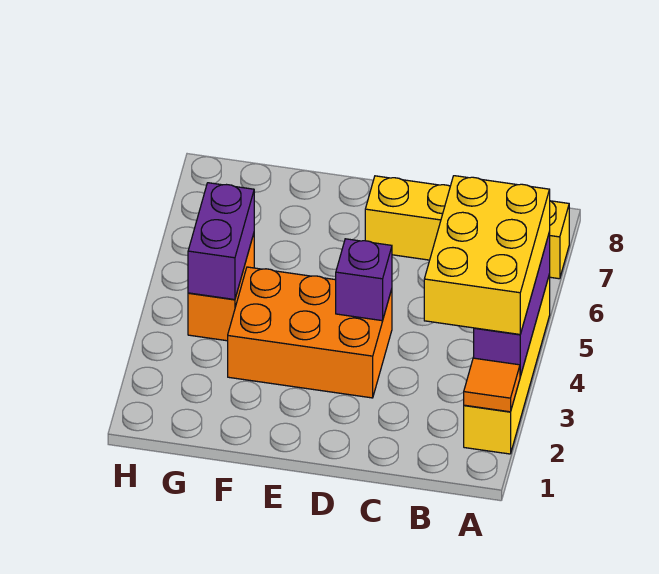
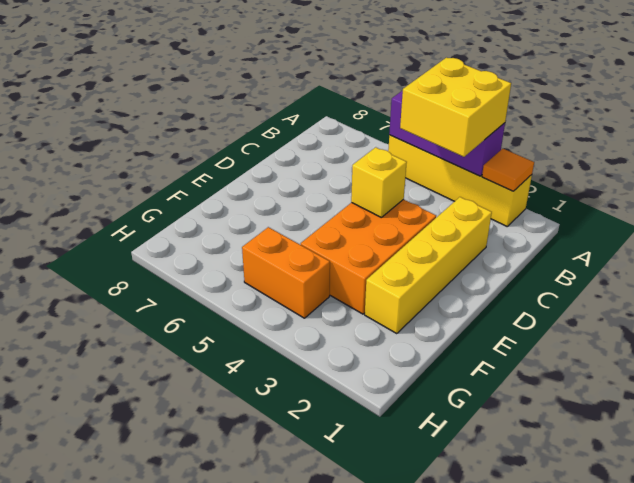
yellow 2x3 brick [424,176,550,334] -> yellow 2x2 brick [400,58,511,157]
yellow 1x4 brick [365,176,569,279] -> yellow 1x4 brick moved to [365,197,492,334]
purple 1x1 brick [336,239,392,321] -> yellow 1x1 brick [351,147,407,217]
purple 1x2 brick [188,183,254,300] -> none

